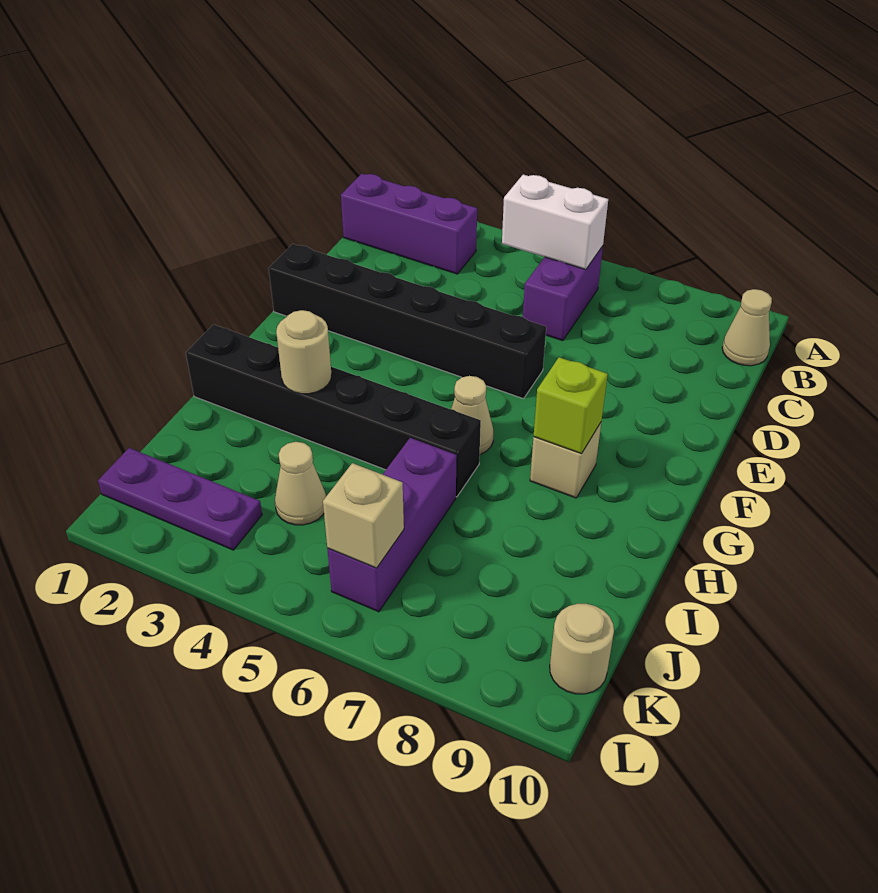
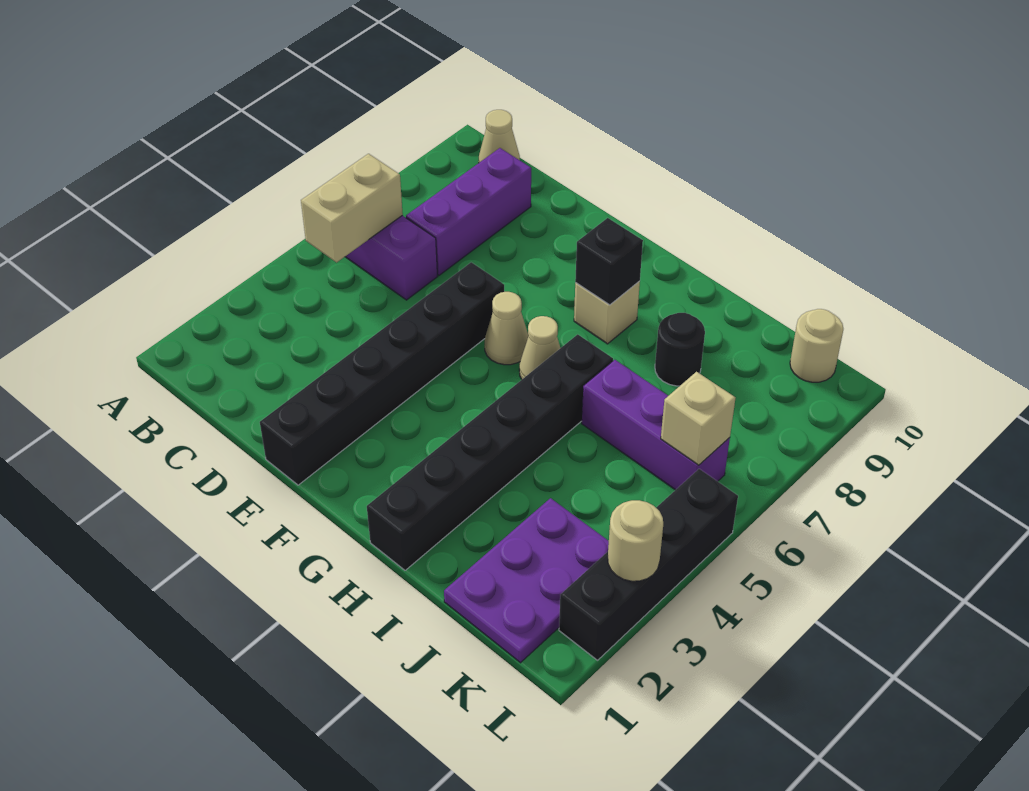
purple 1x3 brick [341,174,477,274] -> purple 1x3 brick moved to [406,148,531,275]
white 1x2 brick [502,175,608,270] -> tan 1x2 brick [301,154,403,262]
lime 1x1 brick [534,357,608,454] -> black 1x1 brick [575,218,643,305]
tan 1x1 round brick [276,310,331,394] -> tan 1x1 round brick moved to [608,500,663,581]
none -> black 1x1 round brick [655,313,705,386]
tan 1x1 cone [275,442,326,525] -> tan 1x1 cone moved to [485,292,528,365]
purple 1x3 plate [98,448,262,550] -> purple 2x3 plate [444,498,609,663]
none -> black 1x4 brick [559,469,738,660]

